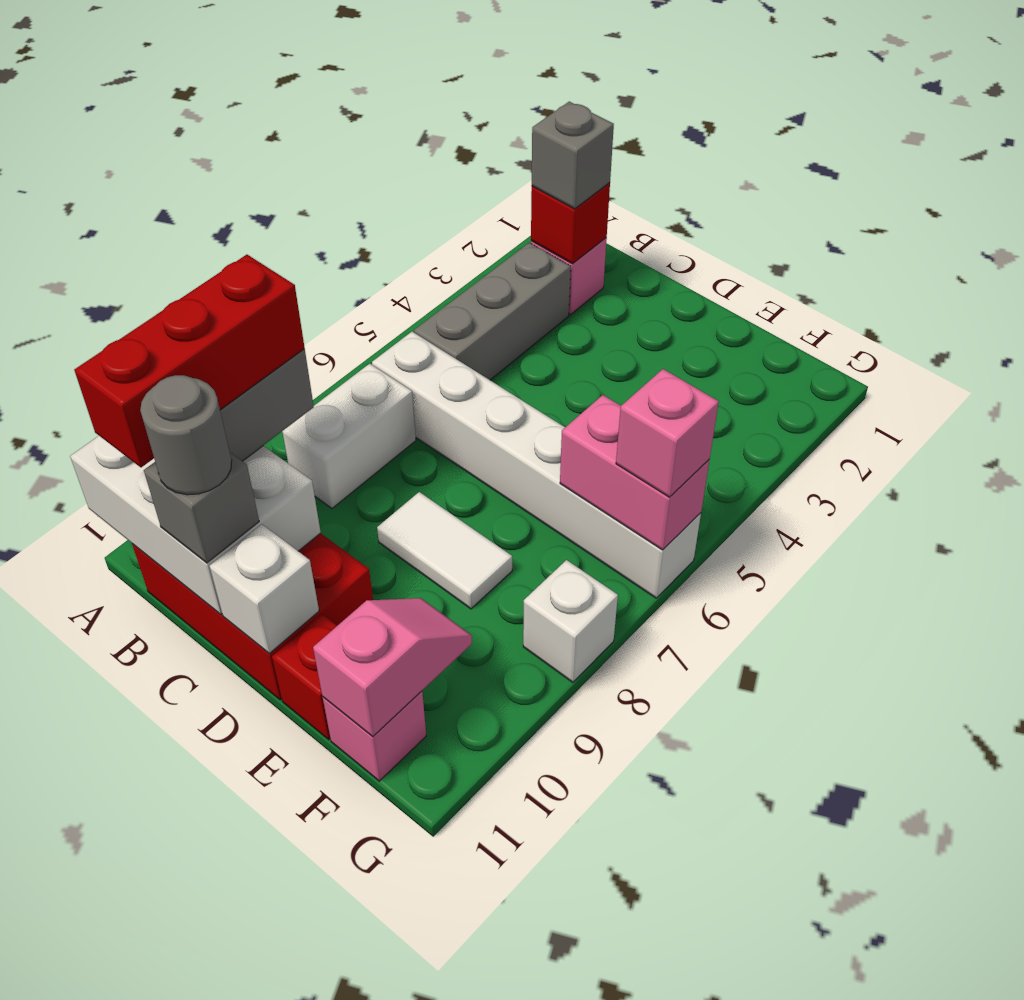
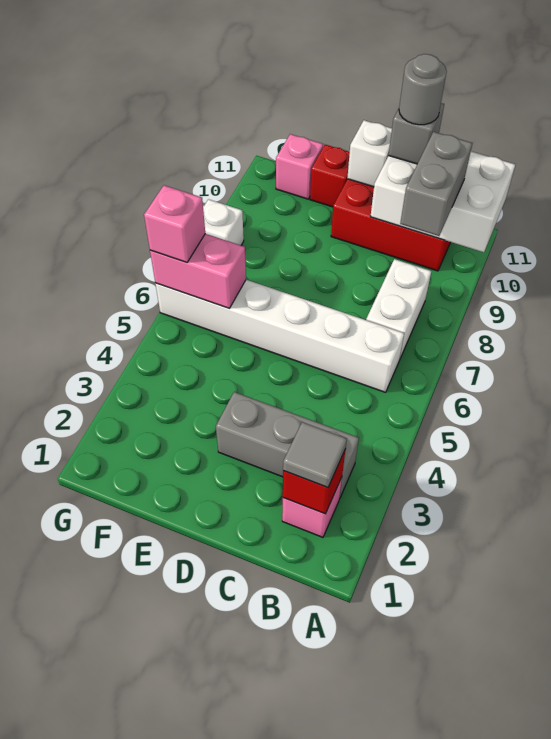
grey 1x1 brick [532,102,614,209] -> grey 1x1 tile [283,422,347,487]
grey 1x3 brick [414,243,571,380] -> grey 1x3 brick turned to [216,392,359,499]
red 1x3 brick [74,255,305,467] -> none
white 1x2 tile [377,492,512,609] -> none
pink 1x2 slope [313,598,472,737] -> none

